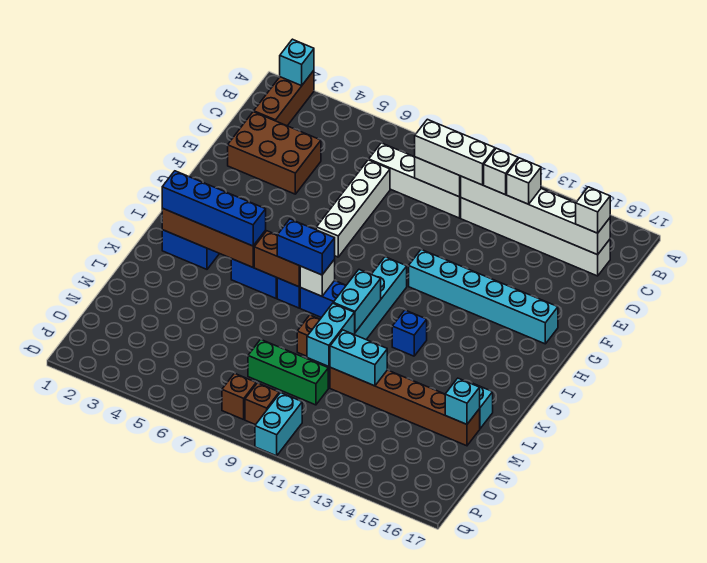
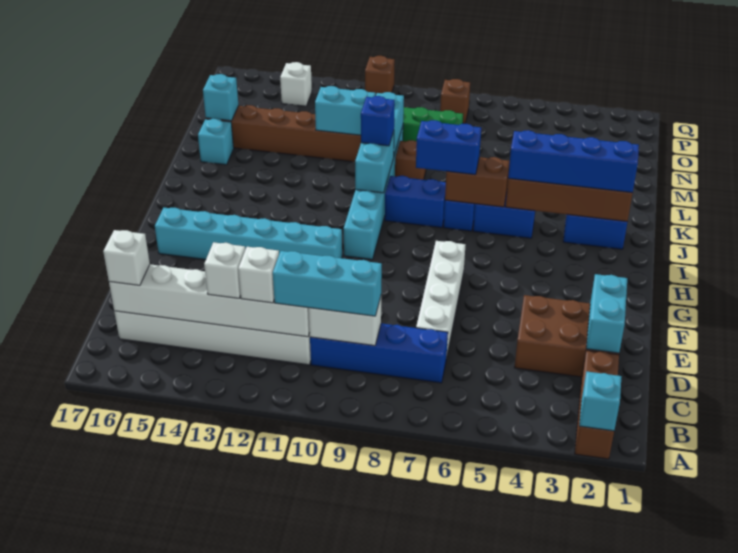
white 1x4 brick [369,143,461,218] -> blue 1x4 brick [310,323,448,383]
white 1x3 brick [415,119,495,185] -> cyan 1x3 brick [273,251,382,316]
white 1x1 brick [300,259,335,296] -> white 1x1 brick moved to [280,62,312,106]
blue 1x1 brick [392,310,427,356] -> blue 1x1 brick moved to [361,96,395,146]
brown 1x1 brick [245,383,279,425] -> brown 1x1 brick moved to [365,56,395,94]
cyan 1x2 brick [255,393,302,456] -> cyan 1x2 brick moved to [586,274,627,353]

